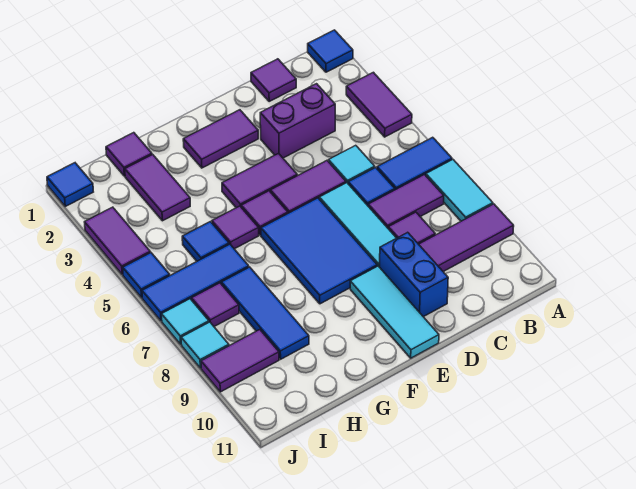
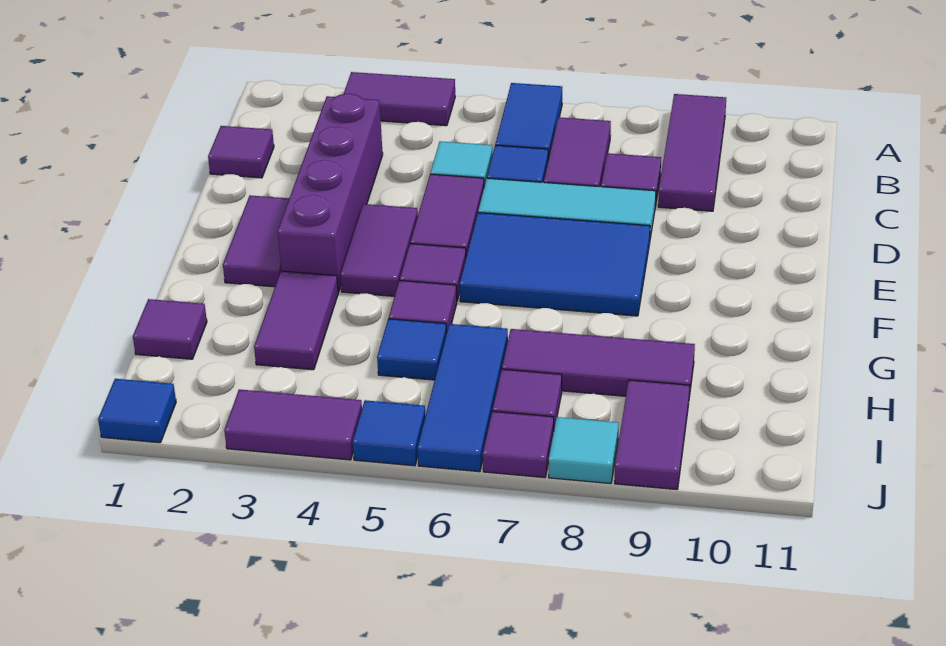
blue 1x1 tile [308,30,353,72] -> none
cyan 1x2 tile [426,160,493,221] -> none
purple 1x2 brick [260,84,335,158] -> purple 1x4 brick [278,94,383,292]
blue 1x2 brick [380,232,448,317] -> none
cyan 1x3 tile [350,266,439,358] -> none
purple 1x2 tile [125,154,190,221] -> purple 1x2 tile turned to [254,271,338,370]
blue 1x3 tile [221,267,309,359] -> purple 1x3 tile [502,329,695,397]
cyan 1x1 tile [162,299,209,344] -> purple 1x1 tile [483,411,554,478]

